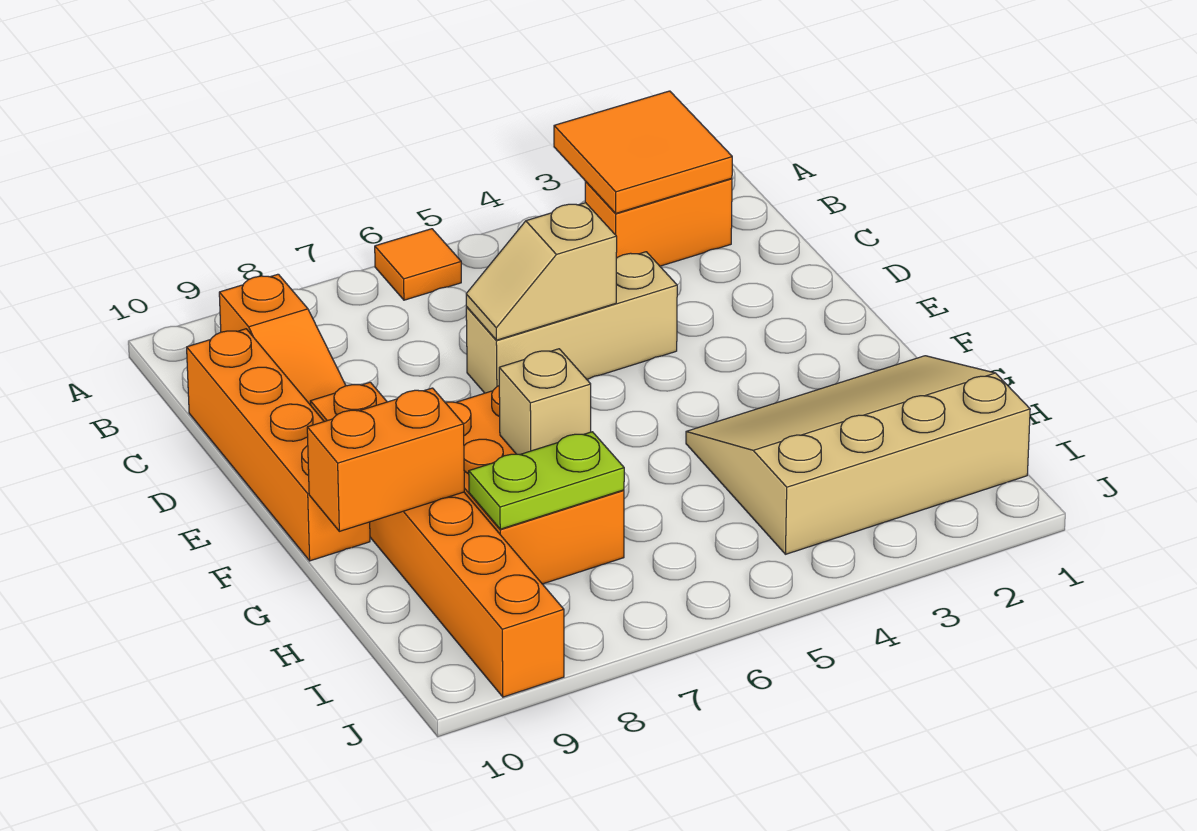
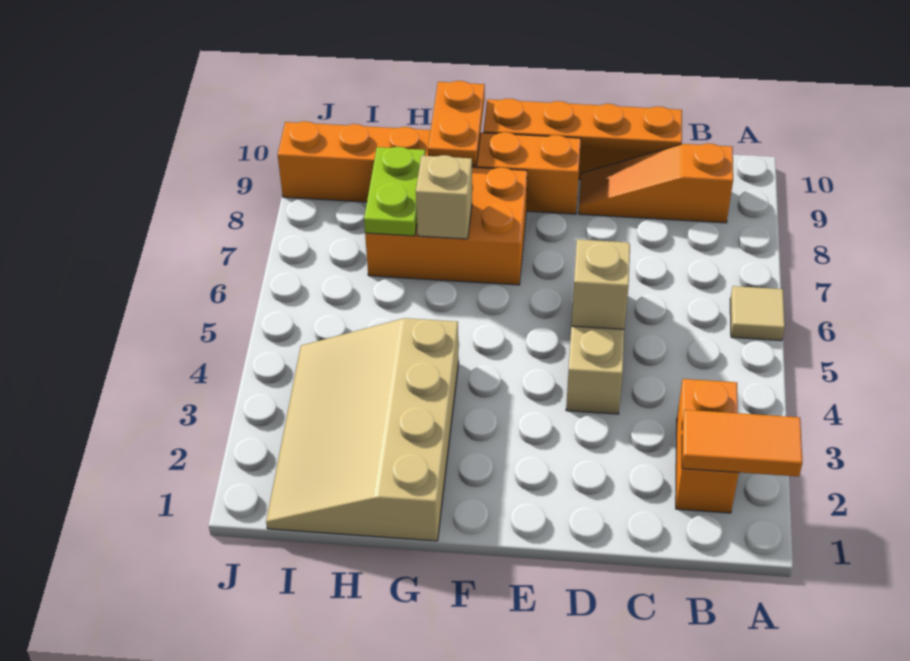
orange 2x2 tile [554,91,732,213] -> orange 1x2 tile [682,410,803,476]
orange 1x1 tile [375,229,461,300] -> tan 1x1 tile [730,286,785,341]
tan 3x4 slope [686,356,1030,554] -> tan 3x4 slope turned to [266,318,459,541]
orange 1x2 brick [307,388,464,531] -> orange 1x2 plate [428,81,485,165]

